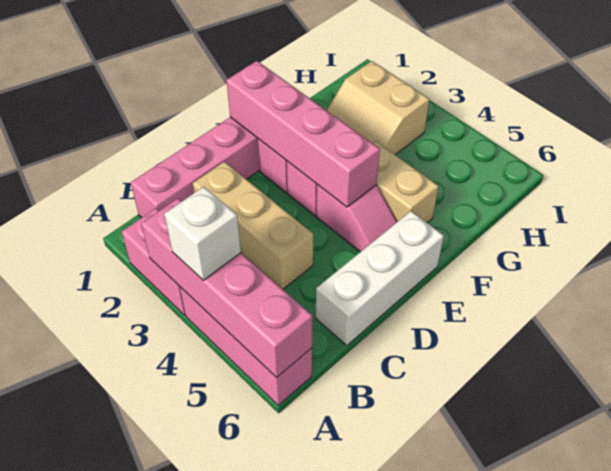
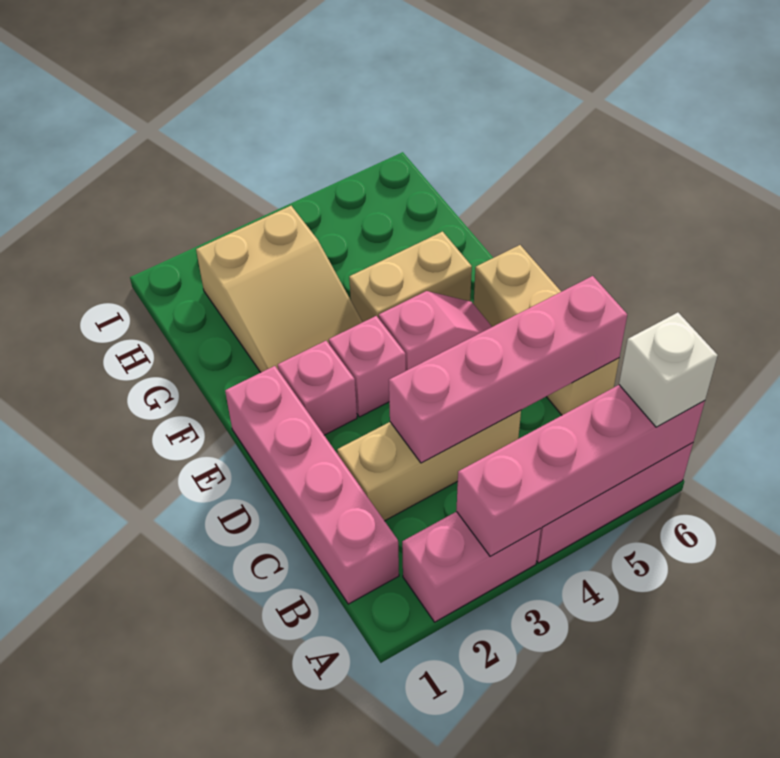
white 1x1 brick [164,187,241,281] -> white 1x1 brick moved to [619,313,718,427]
white 1x3 brick [316,211,444,346] -> tan 1x3 brick [474,245,619,415]
pink 1x4 brick [226,61,380,207] -> pink 1x4 brick moved to [389,276,627,463]
tan 2x2 slope [327,61,429,155] -> tan 2x3 slope [196,206,362,372]

